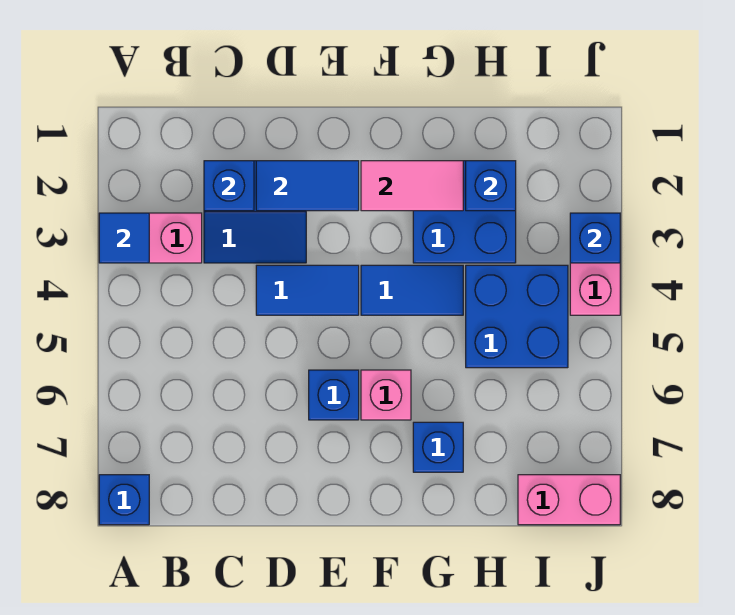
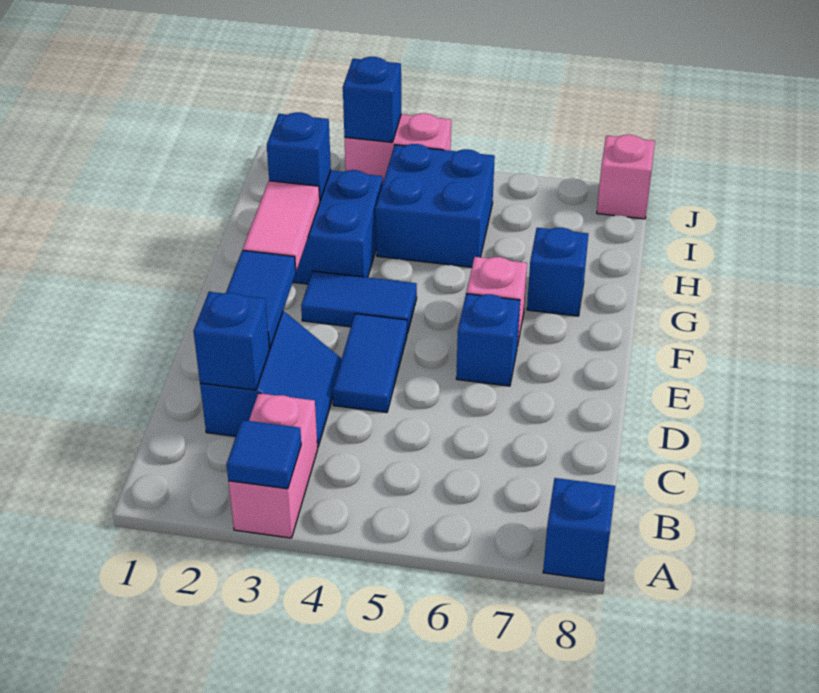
blue 1x2 tile [361,265,463,315] -> blue 1x2 tile turned to [301,271,417,333]
pink 1x2 brick [518,475,620,525] -> pink 1x1 brick [597,135,655,219]

